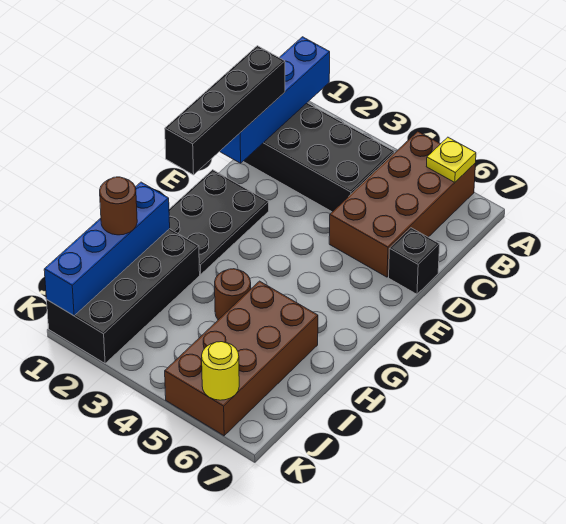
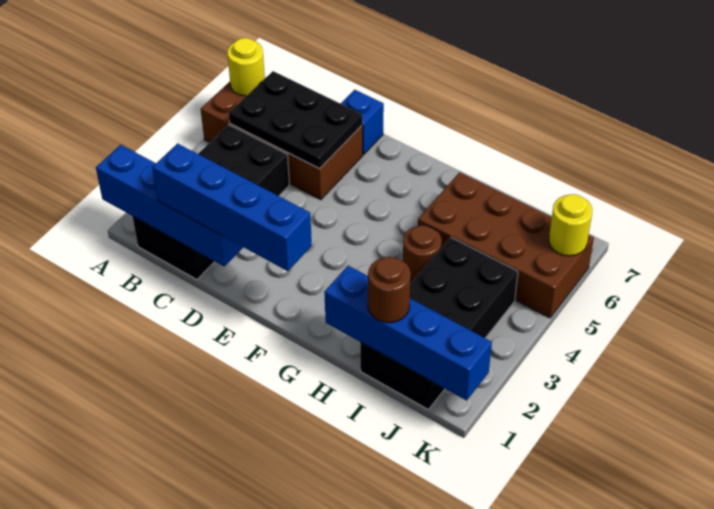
yellow 1x1 plate [426,137,476,182] -> yellow 1x1 round brick [227,38,265,96]
black 1x4 brick [165,46,285,175] -> blue 1x4 brick [152,143,312,271]
black 1x1 brick [389,228,440,294] -> blue 1x1 brick [341,90,384,155]
black 2x3 plate [169,170,269,274] -> black 2x3 plate moved to [229,71,362,169]
black 2x4 brick [47,229,200,363] -> black 2x4 brick turned to [360,237,518,409]

